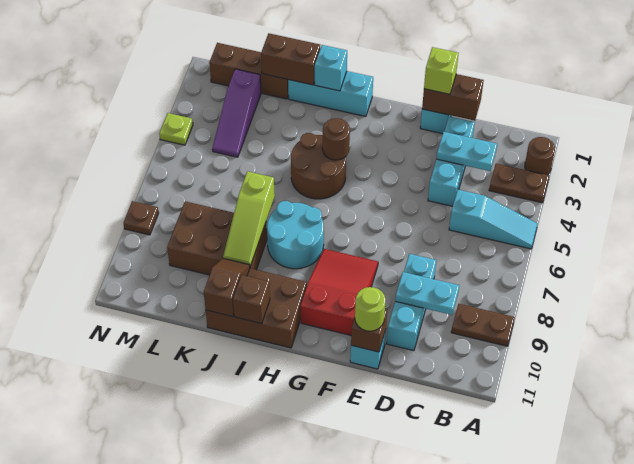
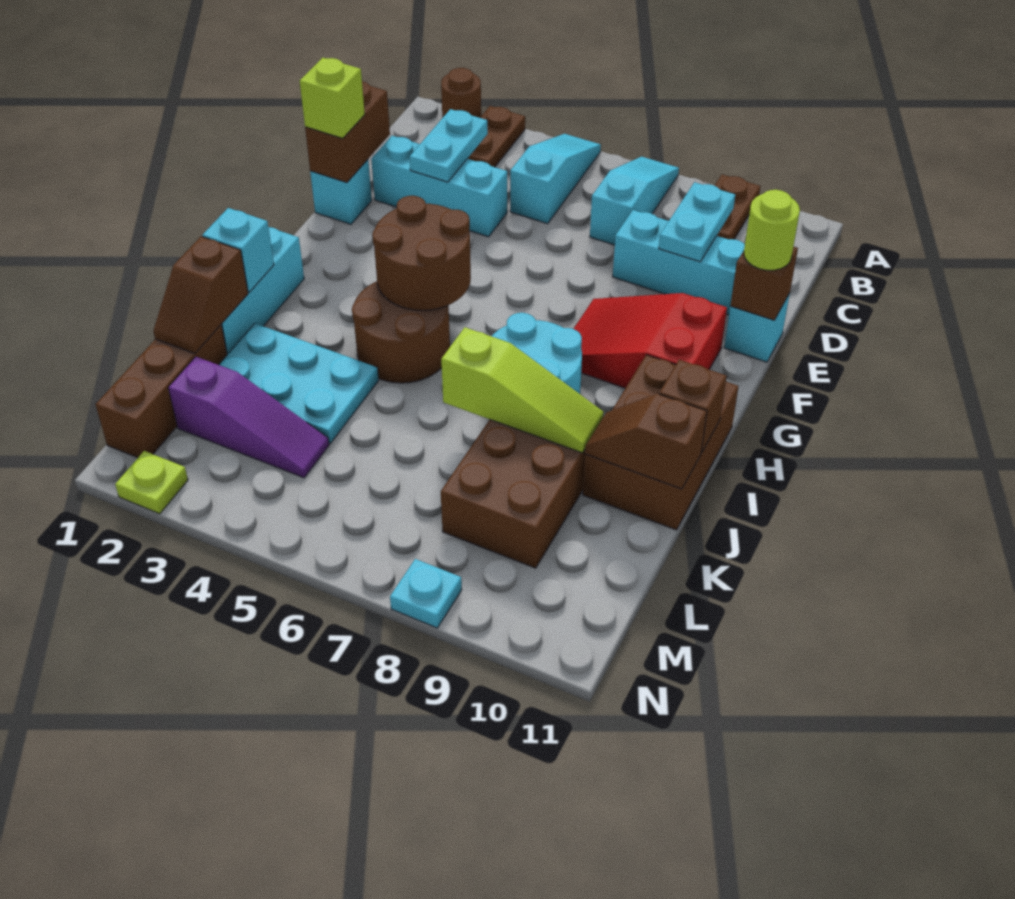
none -> cyan 1x3 slope [590,157,679,245]
brown 1x1 round brick [322,118,350,160] -> brown 2x2 round brick [372,196,471,310]
brown 1x2 brick [261,33,320,85] -> brown 1x2 slope [153,236,248,354]
none -> cyan 2x3 plate [219,323,379,443]
lime 1x1 plate [159,113,193,145] -> lime 1x1 plate moved to [115,451,188,514]
brown 1x1 plate [123,201,159,235] -> cyan 1x1 plate [390,559,462,628]

